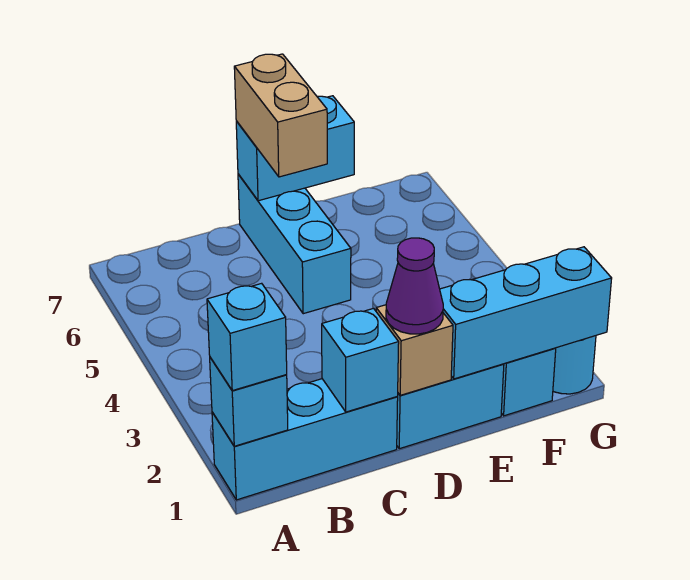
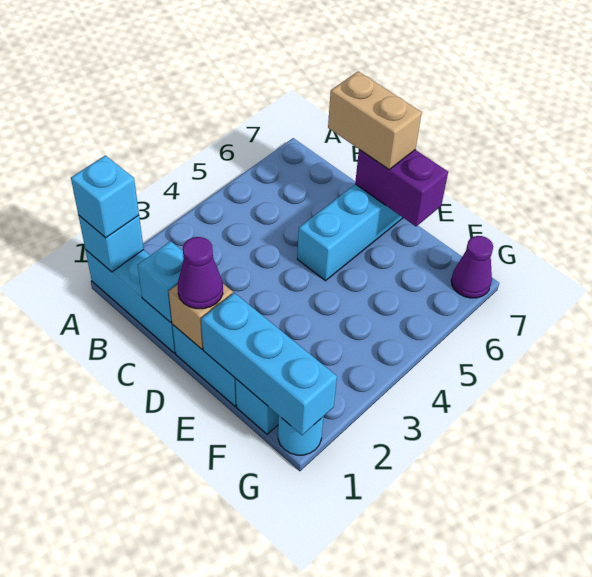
tan 1x2 brick [234,54,327,177] -> tan 1x2 brick turned to [328,71,422,169]
cyan 1x2 brick [236,96,354,201] -> purple 1x2 brick [355,150,448,226]
none -> purple 1x1 cone [451,236,493,298]

